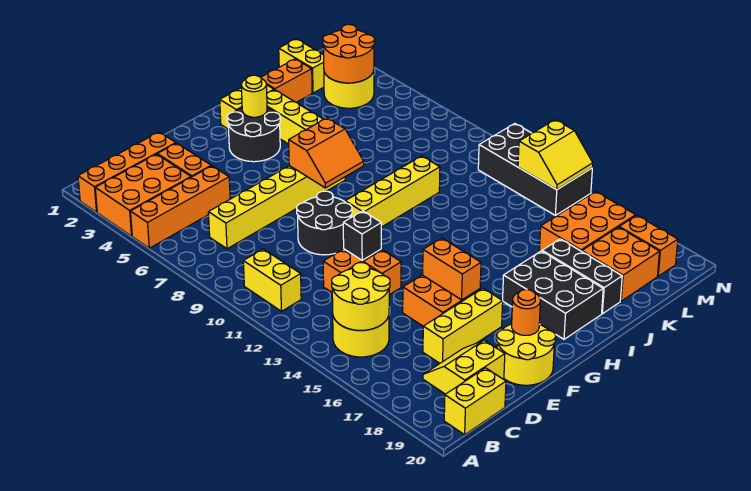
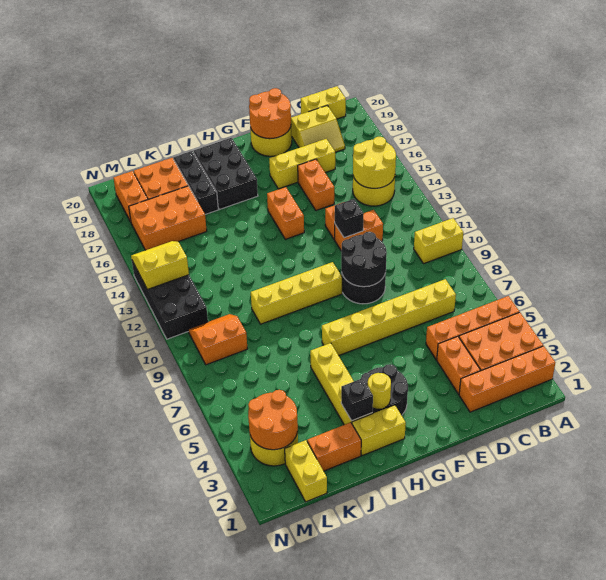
yellow 1x2 brick [243,249,301,311] -> yellow 1x2 brick turned to [414,218,463,263]
none -> black 2x2 round brick [341,232,387,287]
orange 1x1 round brick [512,290,540,335] -> orange 2x2 round brick [249,88,291,139]
orange 2x2 slope [289,118,364,188] -> orange 2x2 slope moved to [188,314,248,365]
none -> black 1x1 brick [341,378,373,421]

